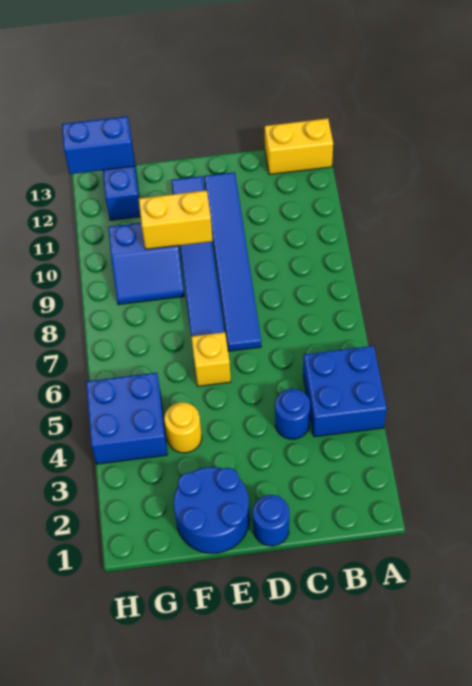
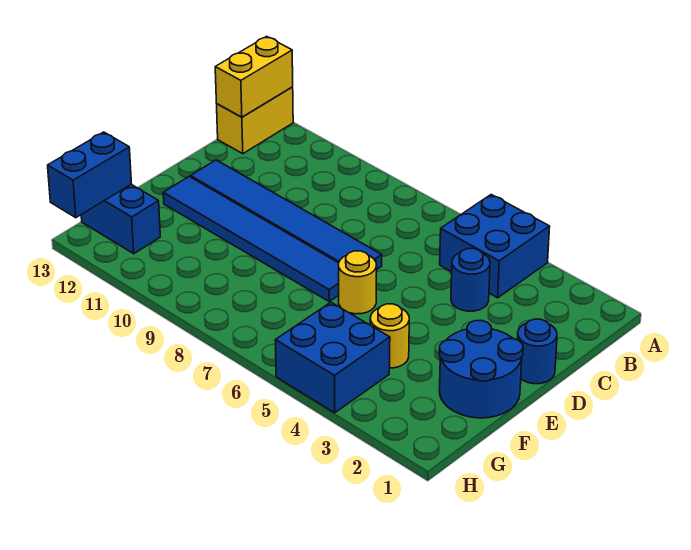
yellow 1x1 brick [191,332,231,386] -> yellow 1x1 round brick [339,251,377,314]
yellow 1x2 brick [139,190,213,249] -> yellow 1x2 brick moved to [215,36,293,117]
blue 2x2 slope [108,223,184,305] -> none

